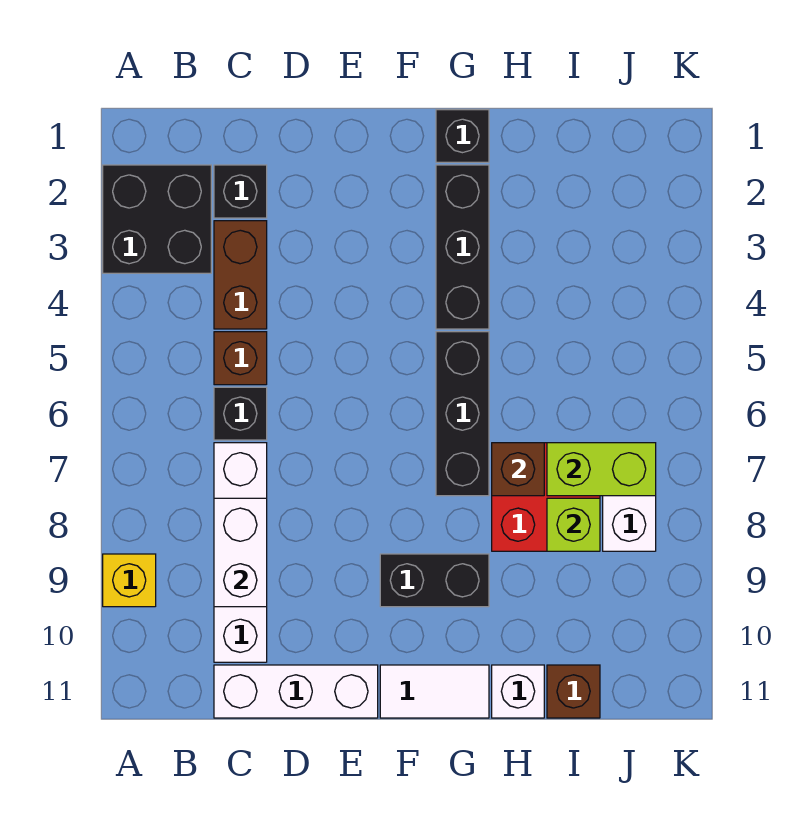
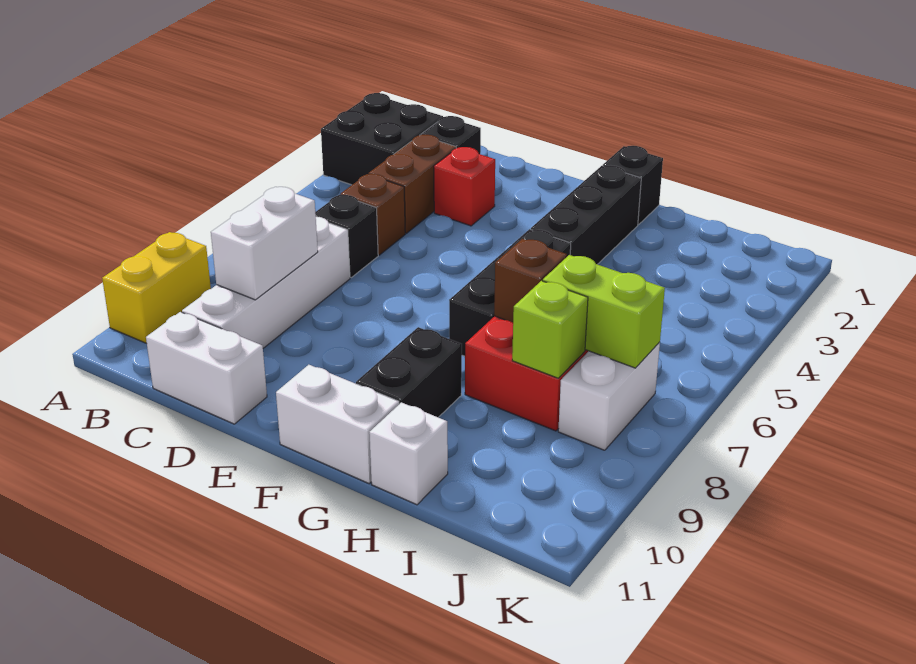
yellow 1x1 brick [103,554,156,607] -> yellow 1x2 brick [102,232,211,343]
white 1x3 brick [214,665,378,718] -> white 1x2 brick [146,312,267,424]
none -> red 1x1 brick [434,147,495,226]
black 1x2 brick [380,554,489,607] -> black 1x2 brick turned to [356,327,462,417]
white 1x2 tile [380,665,489,718] -> white 1x2 brick [276,365,399,483]
brown 1x1 brick [547,665,600,718] -> none

